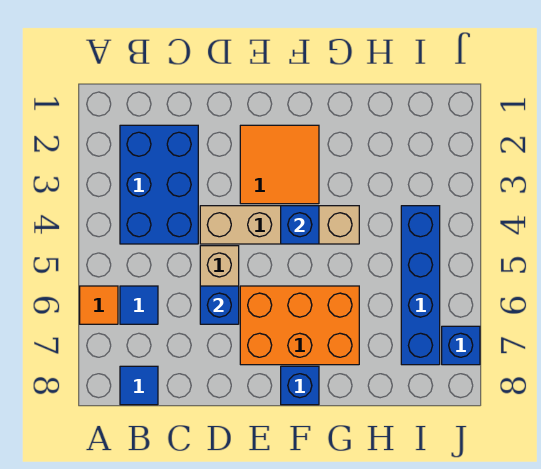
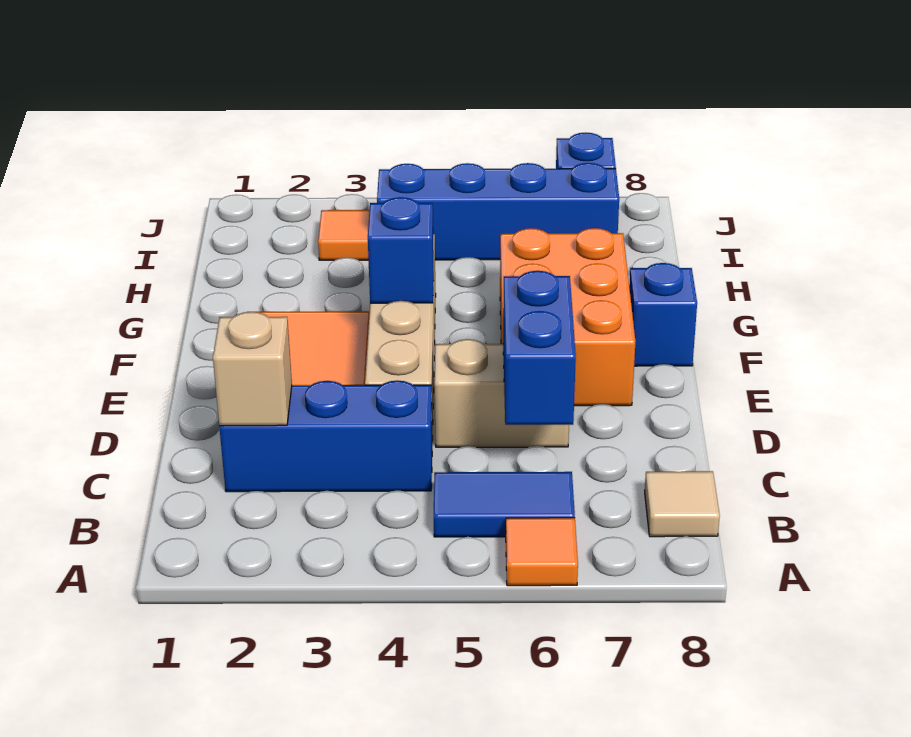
blue 2x3 brick [120,125,198,244] -> blue 1x3 brick [219,380,432,492]
blue 1x1 tile [120,286,158,324] -> blue 1x2 tile [434,472,575,537]
blue 1x1 tile [120,366,158,405] -> tan 1x1 tile [645,471,720,537]
none -> tan 1x1 brick [213,312,292,426]
blue 1x1 brick [200,286,239,324] -> blue 1x2 brick [503,271,576,425]
none -> orange 1x1 tile [318,210,370,260]

